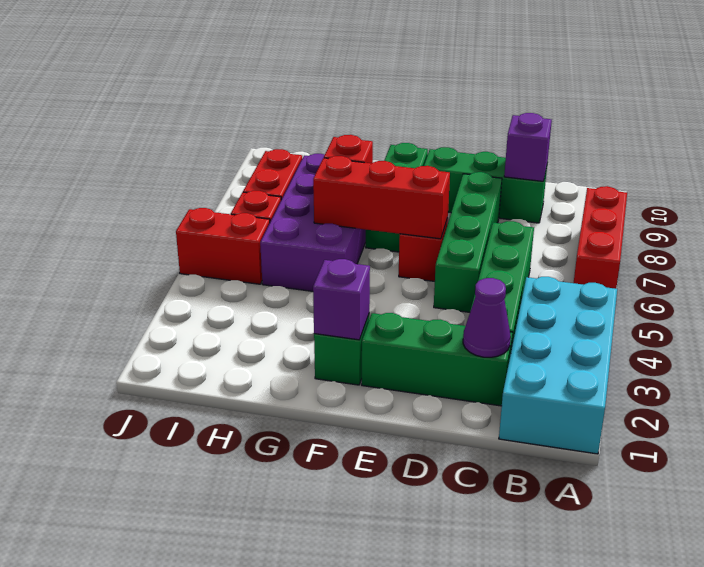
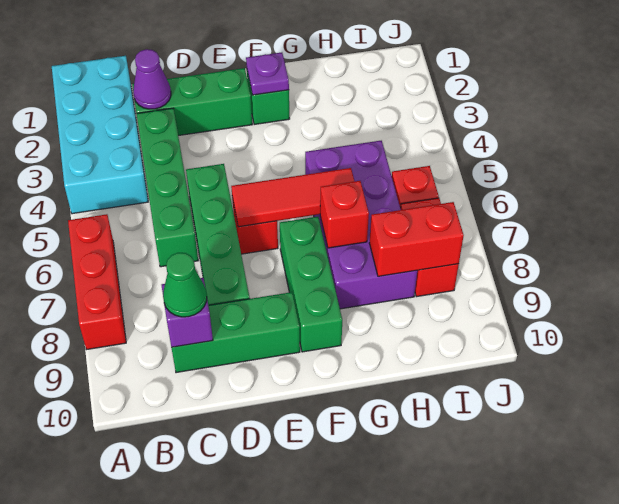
none -> green 1x1 cone [163,253,207,317]
red 1x3 brick [313,156,450,239] -> red 1x3 tile [231,168,355,227]
purple 1x1 brick [313,259,370,340] -> purple 1x1 plate [246,53,289,95]
red 1x2 brick [176,208,270,284] -> red 1x2 brick moved to [369,202,464,276]

